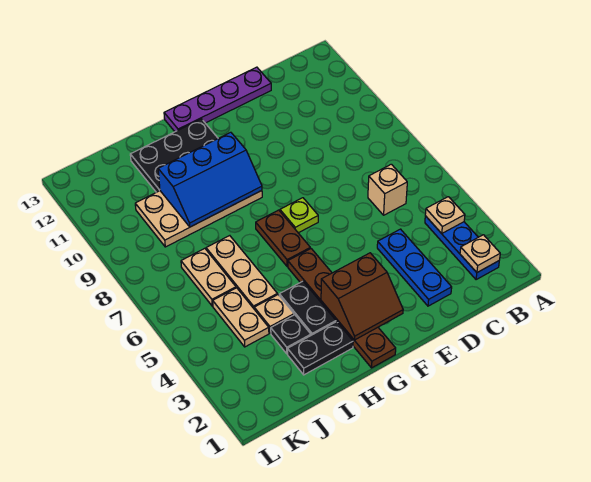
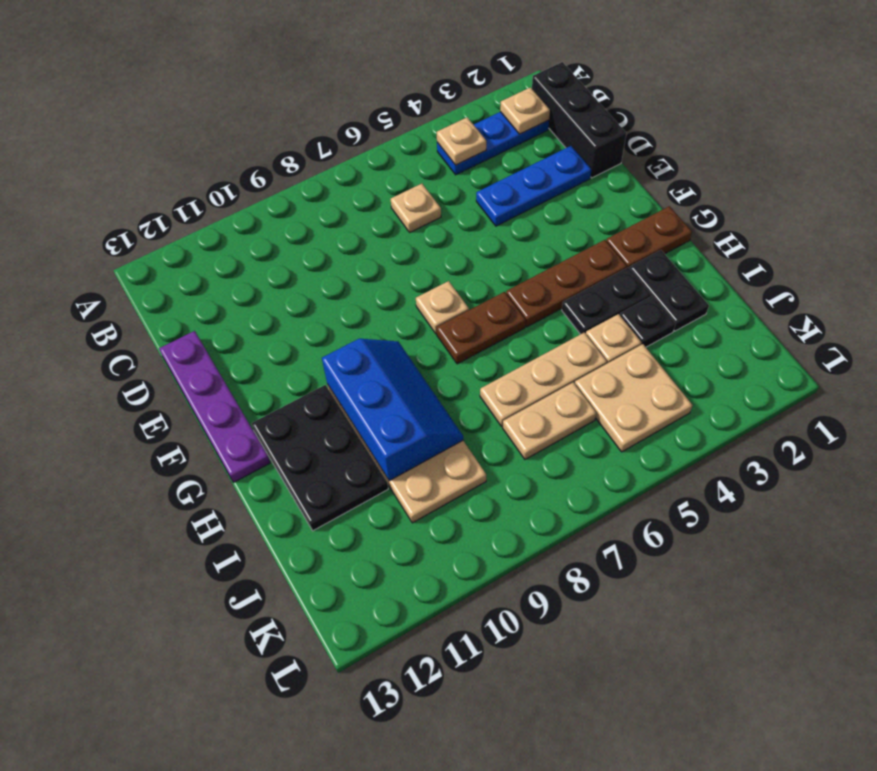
none -> black 1x3 brick [532,62,626,178]
tan 1x1 brick [368,164,407,215] -> tan 1x1 plate [391,184,441,232]
brown 2x2 slope [321,253,403,340] -> none
lime 1x1 plate [280,198,318,233] -> tan 1x1 plate [416,281,469,334]
tan 1x2 plate [213,288,269,347] -> tan 2x2 plate [575,344,692,452]

